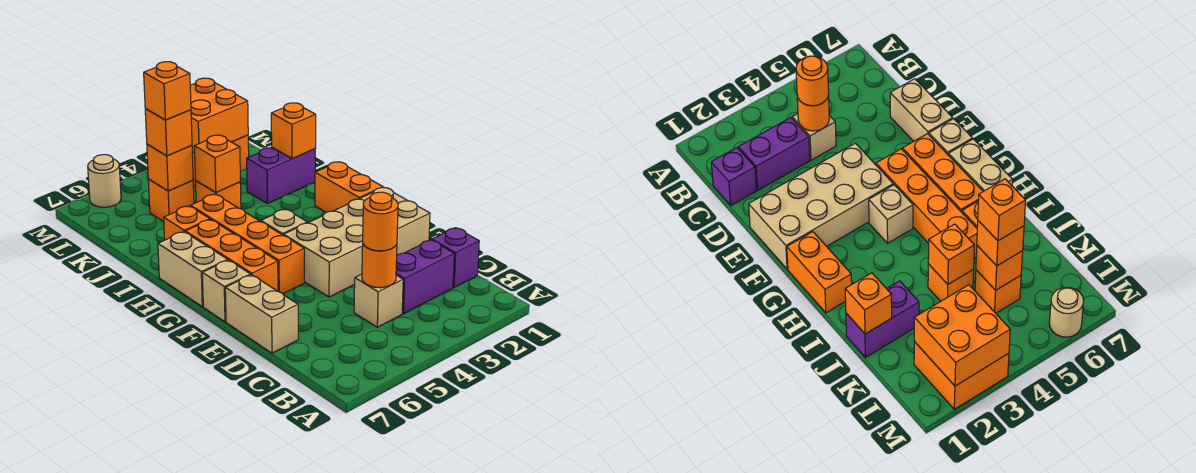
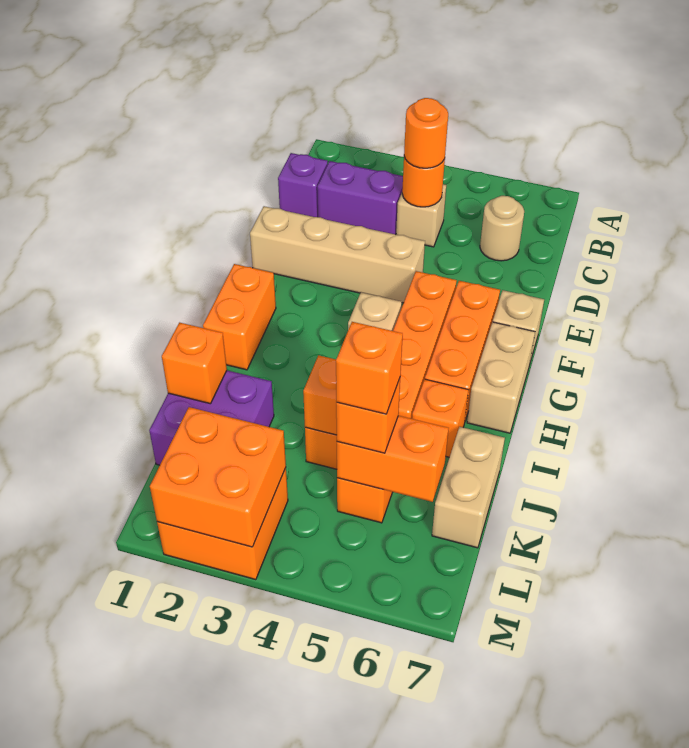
tan 1x2 brick [225,275,298,353] -> tan 1x2 brick moved to [432,427,505,548]
tan 2x4 brick [284,188,430,297] -> tan 1x4 brick [250,206,425,303]
purple 1x2 brick [247,147,315,204] -> purple 2x2 brick [149,370,274,465]
orange 1x1 brick [147,144,193,191] -> orange 1x2 brick [337,416,449,502]
tan 1x1 round brick [88,155,121,207] -> tan 1x1 round brick moved to [480,196,524,261]

